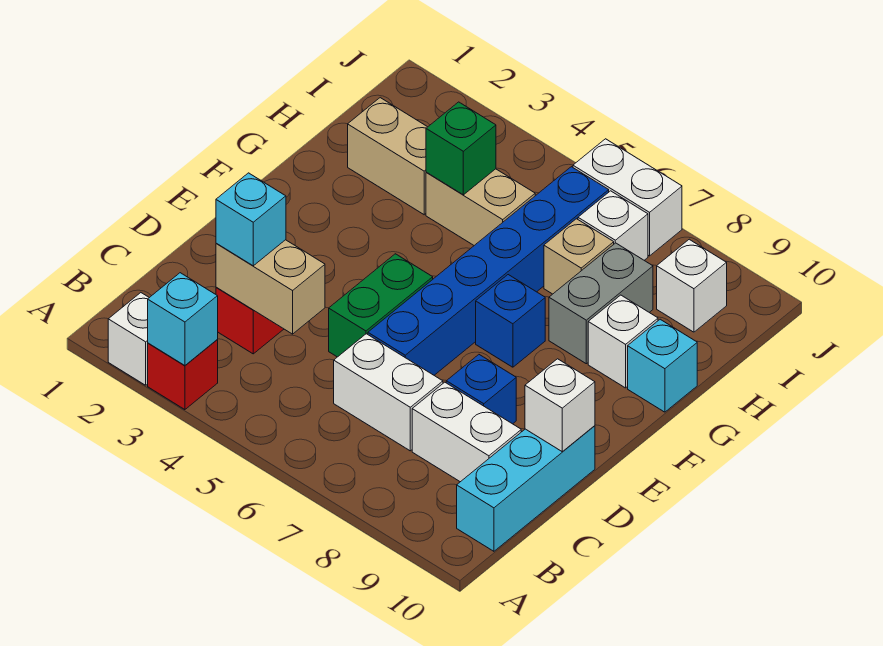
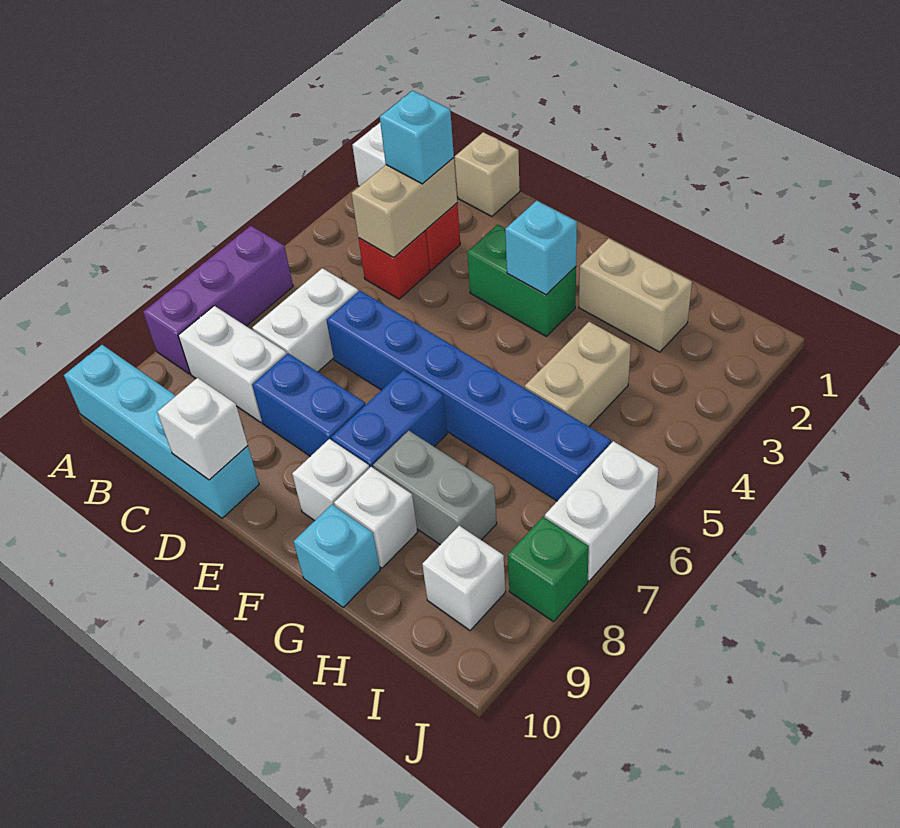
red 1x1 brick [148,340,218,410] -> red 1x1 brick moved to [358,231,429,299]
cyan 1x1 brick [148,273,218,365] -> cyan 1x1 brick moved to [505,201,577,295]
none -> purple 1x3 brick [143,226,293,374]
cyan 1x3 brick [457,426,595,551] -> cyan 1x4 brick [64,345,259,518]
white 1x2 brick [412,382,521,482] -> white 1x2 brick turned to [178,306,287,422]
green 1x2 brick [329,254,433,357] -> green 1x2 brick moved to [467,224,576,336]
blue 1x1 brick [446,355,516,424] -> blue 1x2 brick [252,353,365,456]
blue 1x1 brick [476,275,545,367] -> blue 1x2 brick [331,370,447,468]
tan 1x2 brick [348,98,427,215] -> tan 1x2 brick turned to [579,238,692,352]
green 1x1 brick [426,102,496,195] -> green 1x1 brick moved to [508,517,589,622]
tan 1x1 brick [544,219,614,294] -> tan 1x1 brick moved to [455,132,520,216]
white 1x1 brick [578,191,648,260] -> white 1x1 brick moved to [292,439,369,521]

